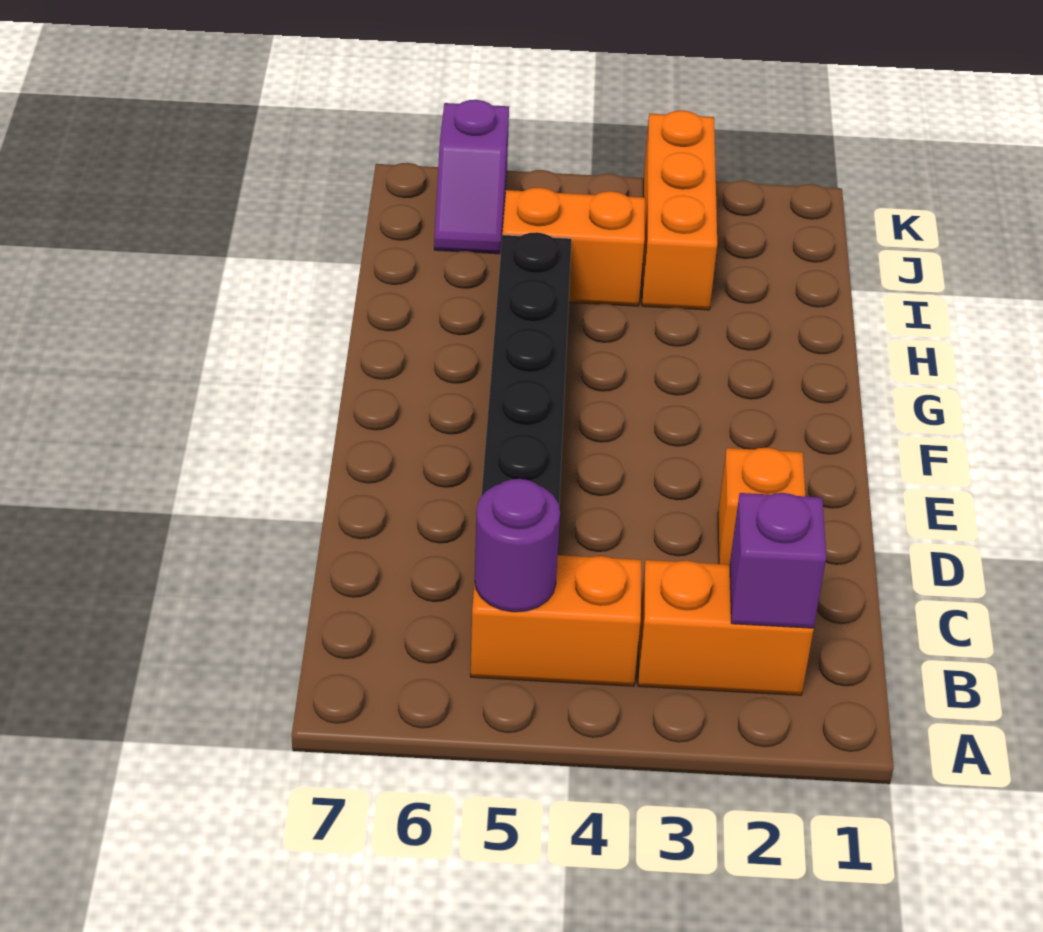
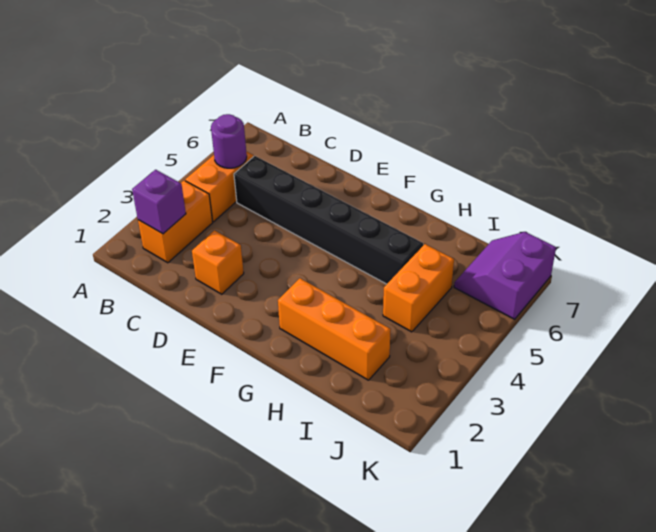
orange 1x3 brick [642,111,717,310] -> orange 1x3 brick moved to [278,278,391,380]
purple 1x2 slope [434,100,509,254] -> purple 2x2 slope [454,232,556,319]

